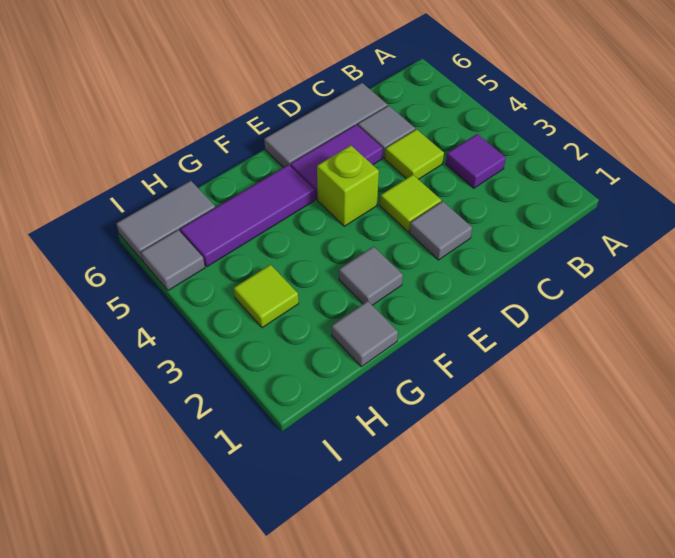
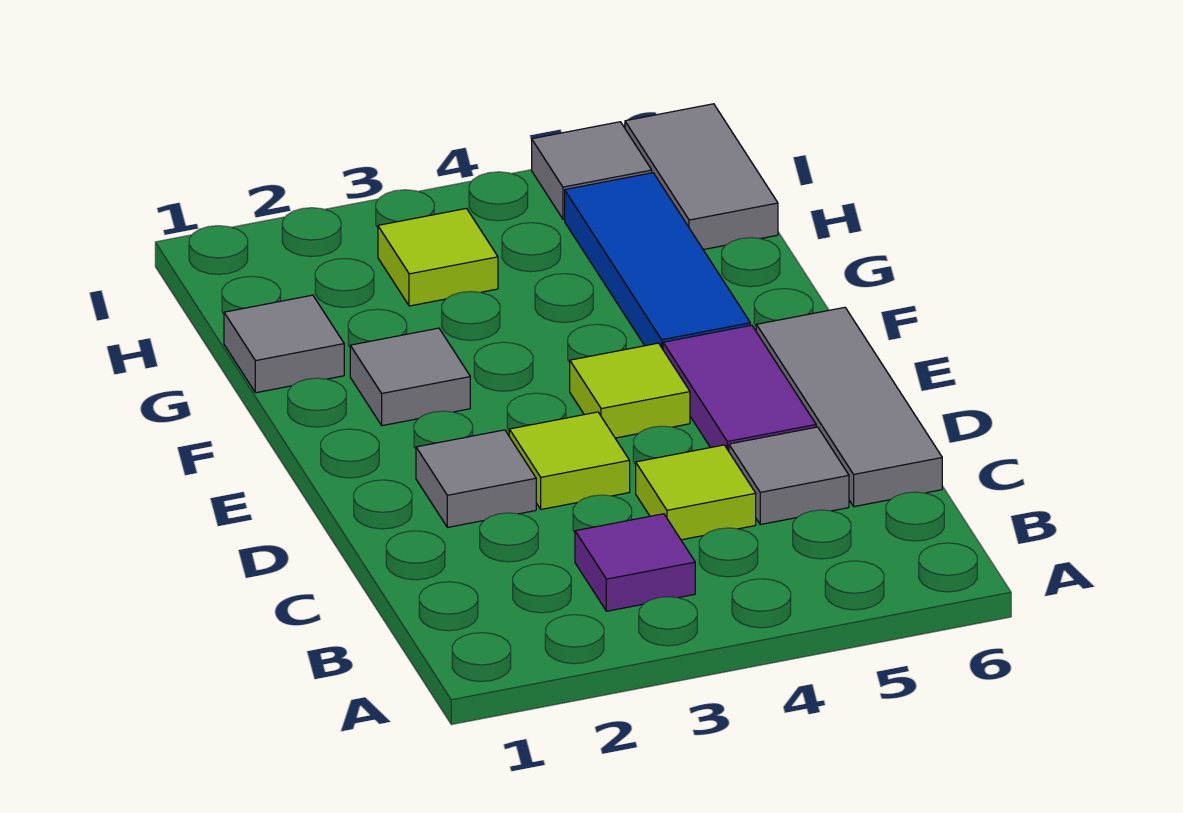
lime 1x1 brick [317,145,379,226] -> lime 1x1 tile [570,343,690,438]
purple 1x3 tile [180,165,315,267] -> blue 1x3 tile [565,173,750,349]

